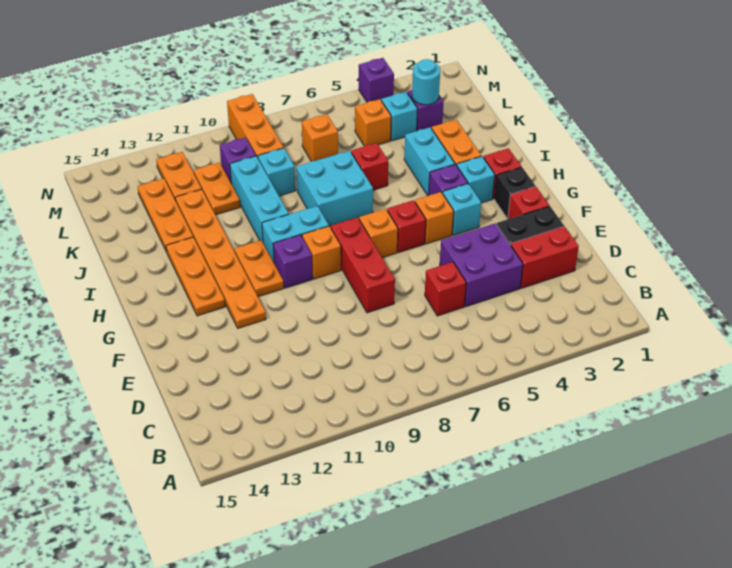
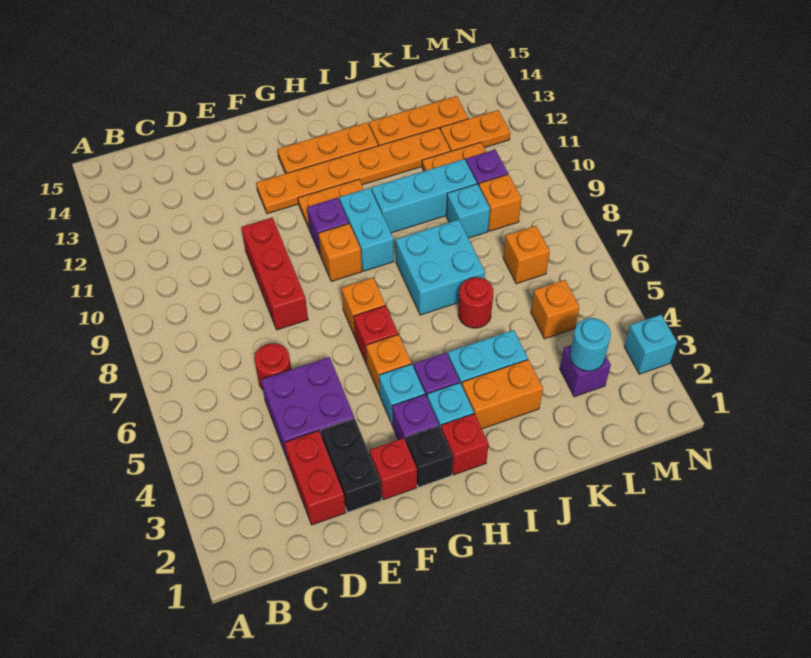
red 1x1 brick [425,262,466,316] -> red 1x1 round brick [254,343,291,390]
red 1x3 brick [331,217,395,313] -> red 1x3 brick turned to [241,217,308,330]
red 1x1 brick [351,143,388,190] -> red 1x1 round brick [458,277,494,328]
cyan 1x1 brick [381,92,418,141] -> cyan 1x1 brick moved to [624,315,677,374]
orange 1x3 brick [227,94,284,158] -> orange 1x1 brick [479,174,522,231]
purple 1x1 brick [359,58,394,102] -> purple 1x1 brick moved to [392,395,439,441]

